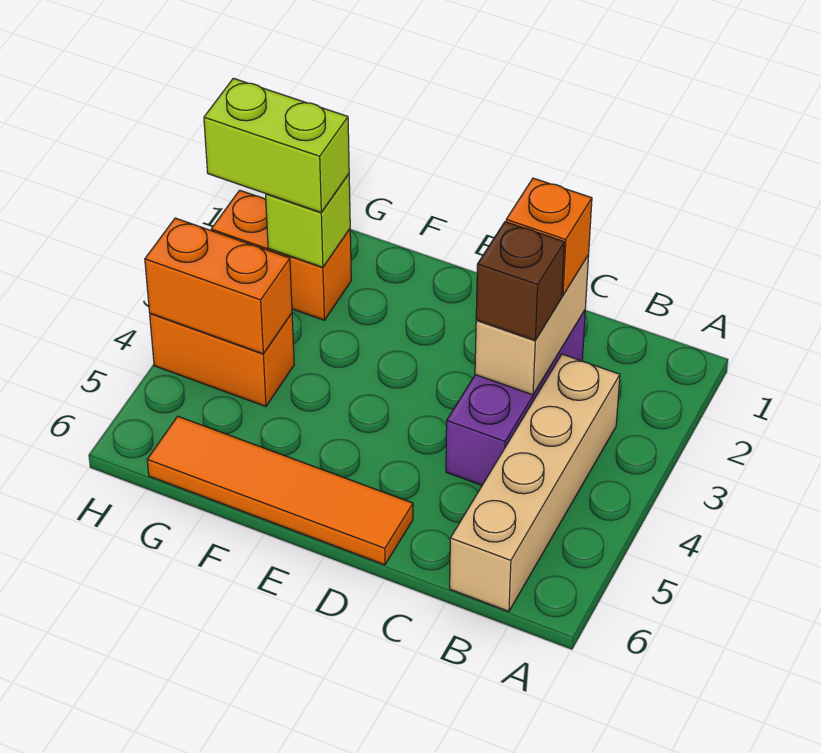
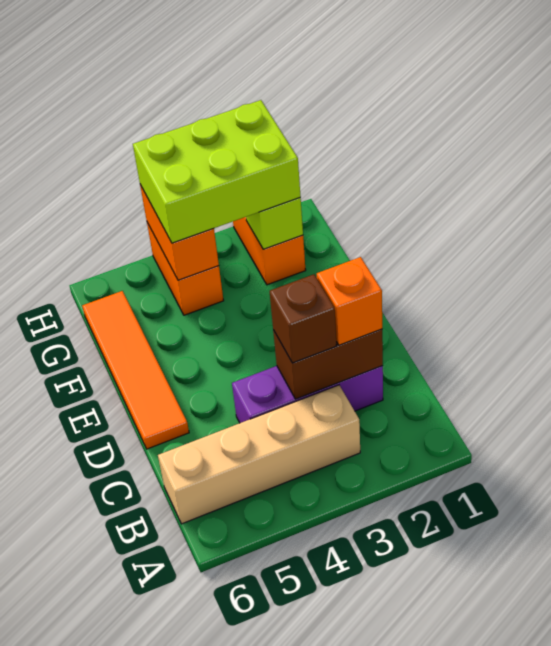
tan 1x2 brick [475,255,589,395] -> brown 1x2 brick [273,329,383,399]
lime 1x2 brick [204,78,349,212] -> lime 2x3 brick [133,100,301,243]

